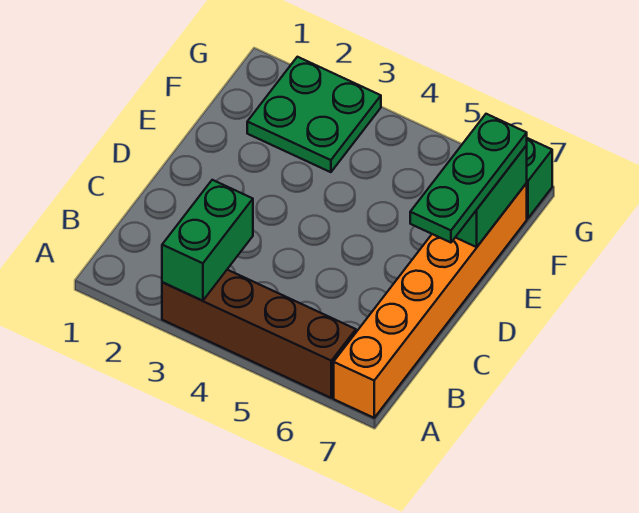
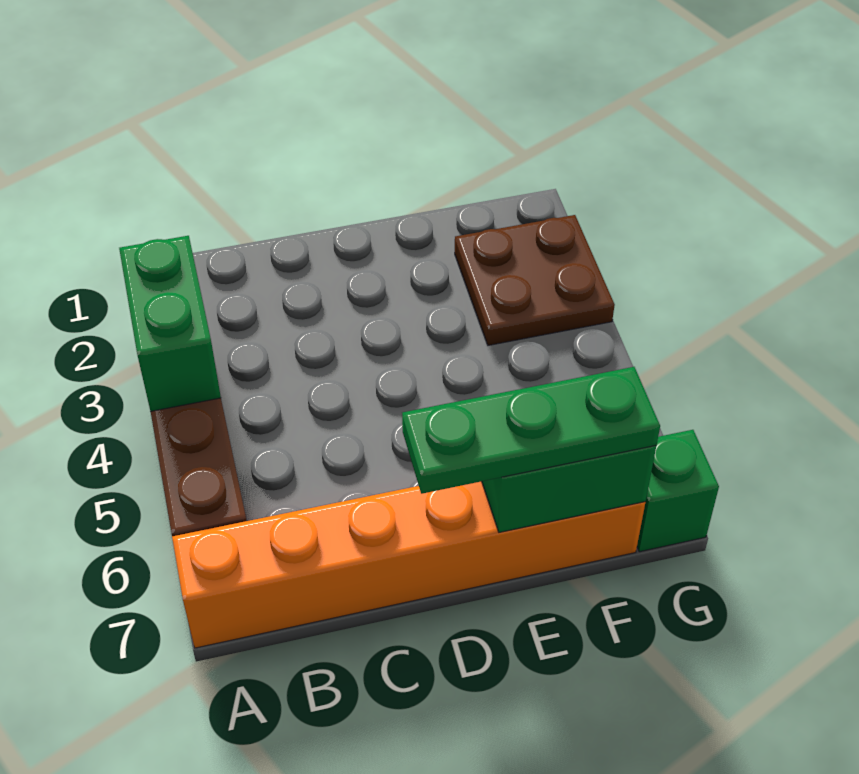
green 1x2 brick [162,180,253,301] -> green 1x2 brick turned to [119,236,221,411]
green 2x2 plate [247,57,381,172] -> brown 2x2 plate [455,215,615,345]

